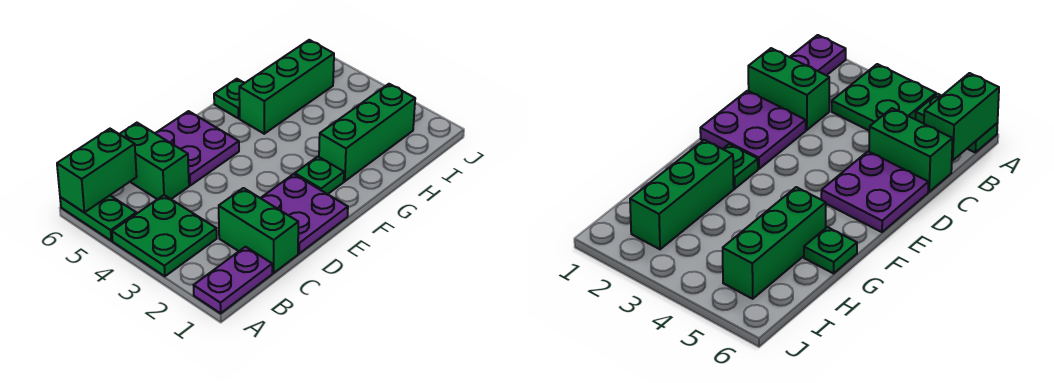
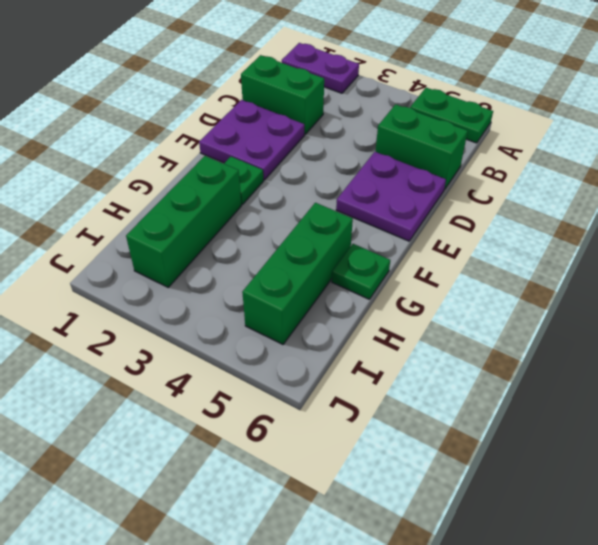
purple 1x2 plate [194,247,272,313] -> purple 1x2 plate turned to [282,43,359,93]
green 2x2 plate [112,195,217,276] -> none
green 1x2 brick [57,129,137,213] -> none

